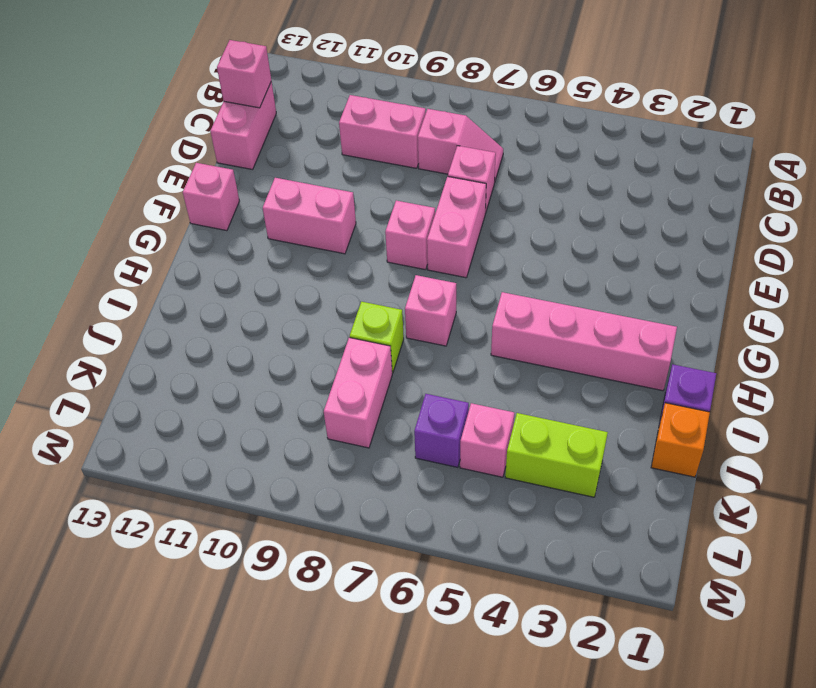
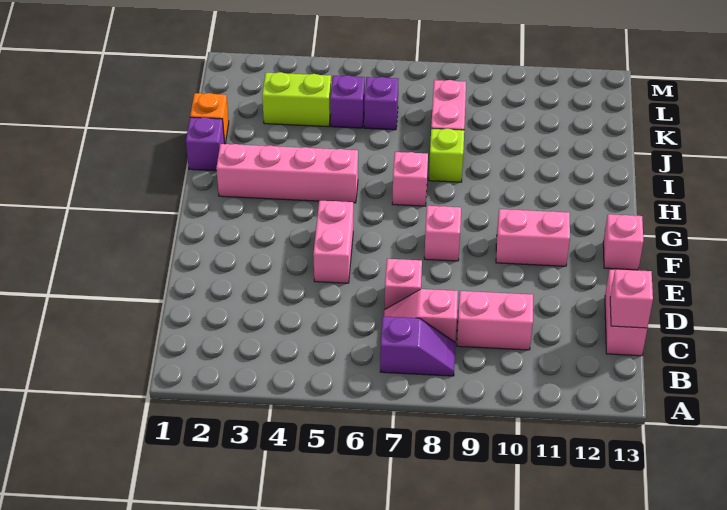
none -> purple 1x2 slope [380,316,455,376]
pink 1x2 brick [427,176,486,278] -> pink 1x2 brick moved to [313,201,353,283]
pink 1x1 brick [460,403,514,477] -> purple 1x1 brick [330,75,365,128]

